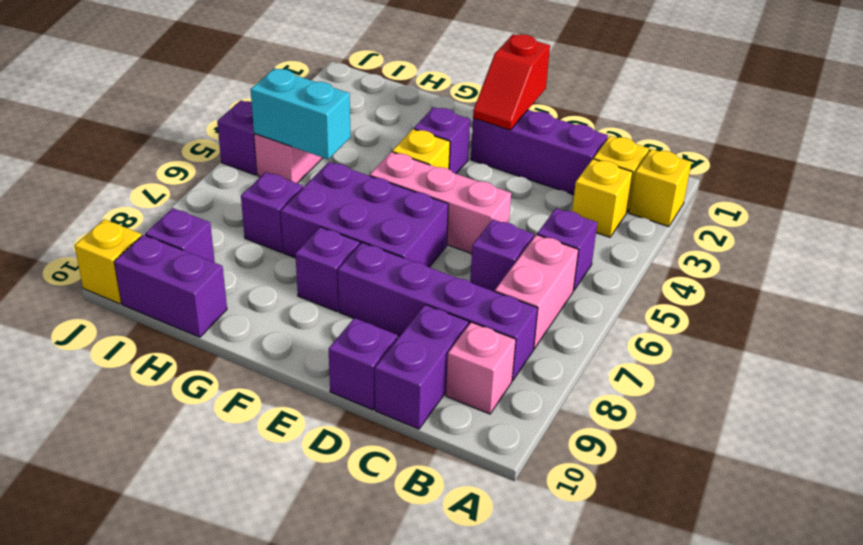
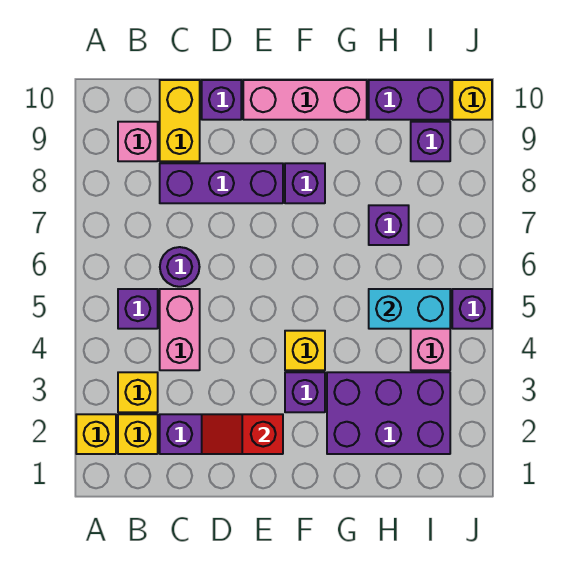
pink 1x2 brick [495,235,578,349] -> pink 1x2 brick moved to [160,289,200,370]
purple 1x4 brick [338,243,538,381] -> purple 1x3 brick [160,163,283,203]
purple 1x1 brick [470,219,534,292] -> purple 1x1 round brick [160,247,199,287]
purple 1x2 brick [375,305,469,429] -> yellow 1x2 brick [160,80,200,161]
pink 1x3 brick [370,152,511,254] -> pink 1x3 brick moved to [243,80,367,120]
red 1x2 slope [473,34,550,130] -> red 1x2 slope turned to [202,414,283,454]
purple 2x3 brick [281,162,448,267] -> purple 2x3 brick moved to [327,372,450,454]

